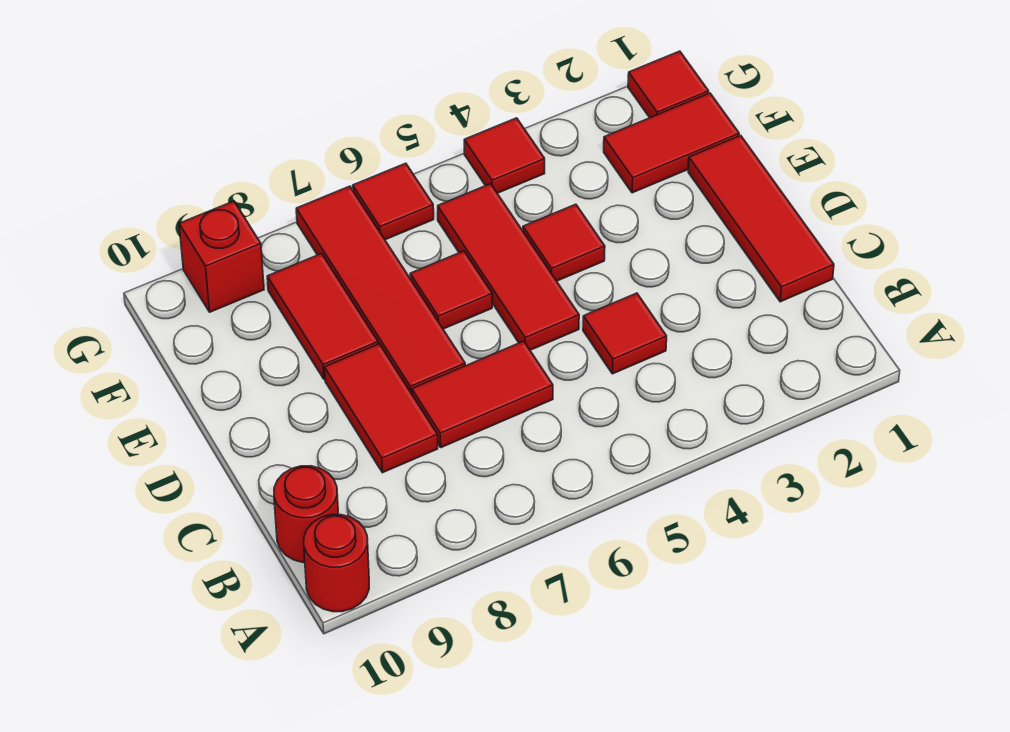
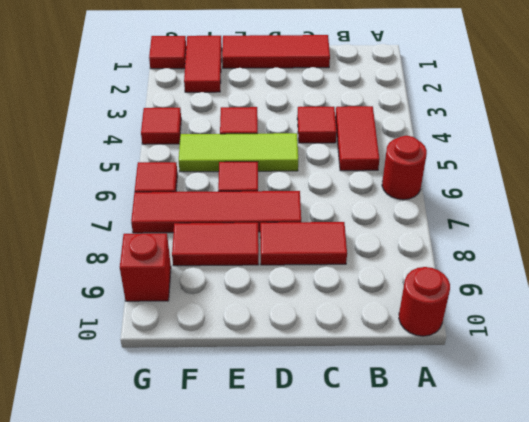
red 1x1 round brick [274,466,339,563] -> red 1x1 round brick moved to [382,136,427,200]
red 1x2 tile [412,341,553,448] -> red 1x2 tile moved to [335,106,380,171]
red 1x3 tile [438,184,579,350] -> lime 1x3 tile [179,133,298,172]

